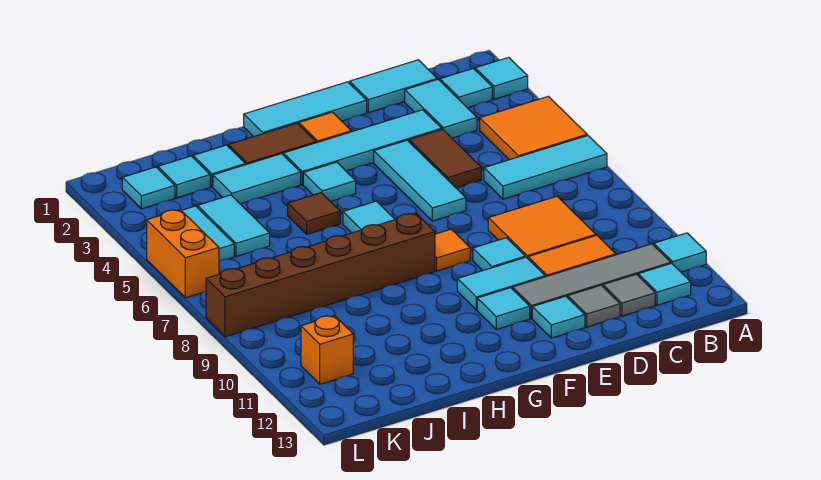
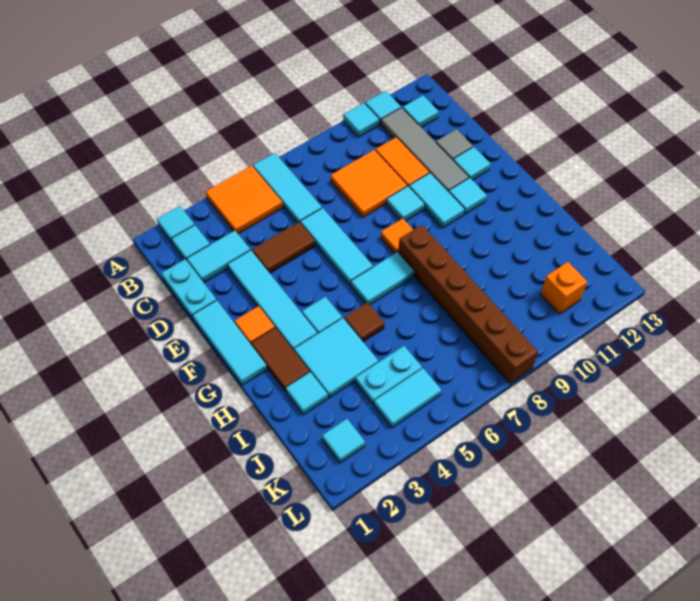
cyan 1x2 tile [350,60,437,113] -> cyan 1x2 plate [162,259,216,319]
grey 1x1 tile [603,274,655,316] -> none
cyan 1x3 tile [374,140,466,221] -> cyan 1x3 tile turned to [300,208,373,286]
cyan 1x2 tile [213,154,301,204] -> cyan 2x2 tile [294,318,378,398]
cyan 1x1 tile [158,156,210,198] -> cyan 1x1 tile moved to [343,103,379,137]
cyan 1x2 tile [197,195,270,256] -> cyan 1x2 plate [355,346,422,404]
orange 1x2 brick [147,210,219,298] -> none

